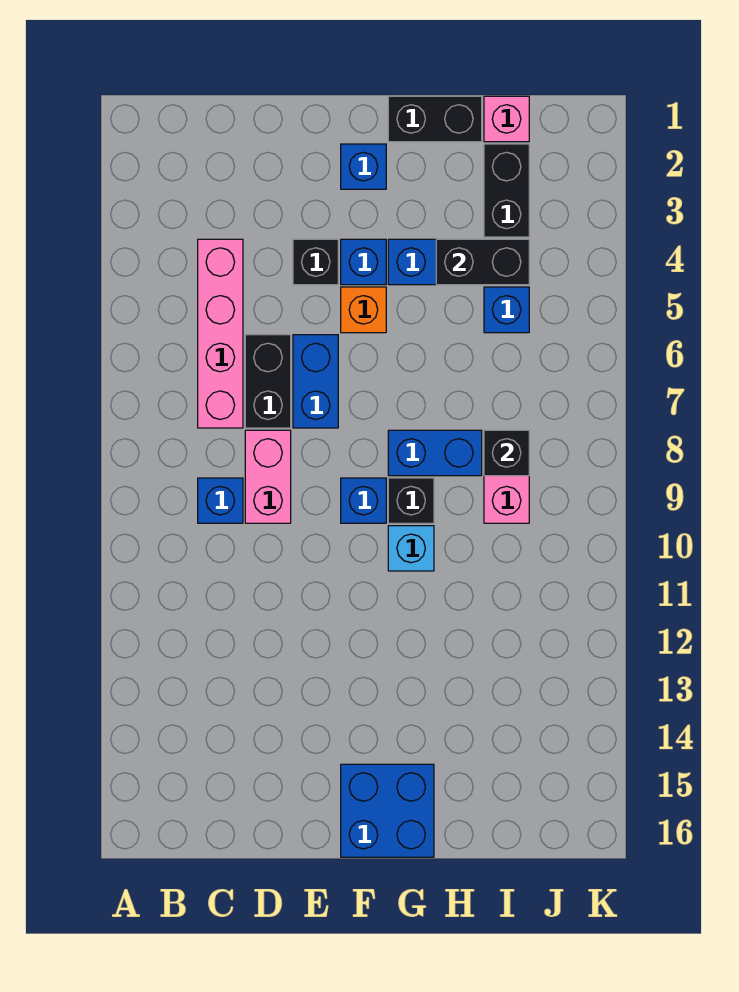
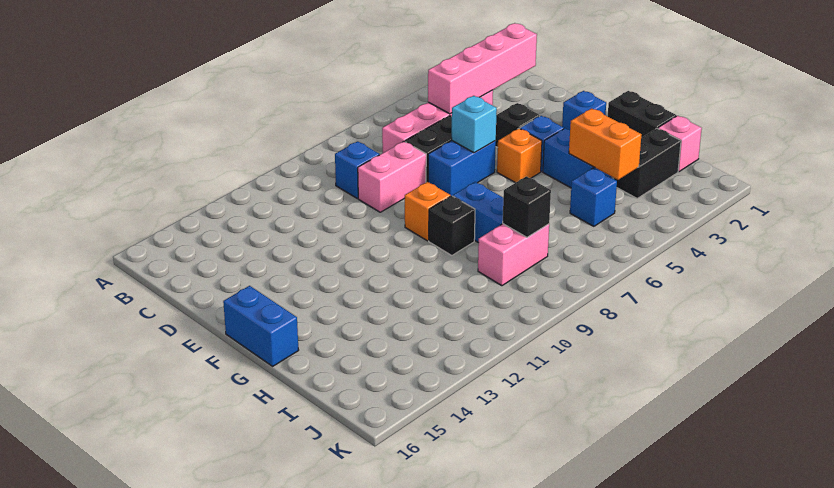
none -> pink 1x4 brick [428,23,537,114]
blue 1x1 brick [341,478,386,523] -> orange 1x1 brick [405,182,451,241]
blue 2x2 brick [341,764,434,857] -> blue 1x2 brick [223,286,299,366]
cyan 1x1 brick [388,526,434,571] -> cyan 1x1 brick moved to [452,96,497,153]
black 1x2 brick [436,239,529,285] -> orange 1x2 brick [569,108,642,180]

